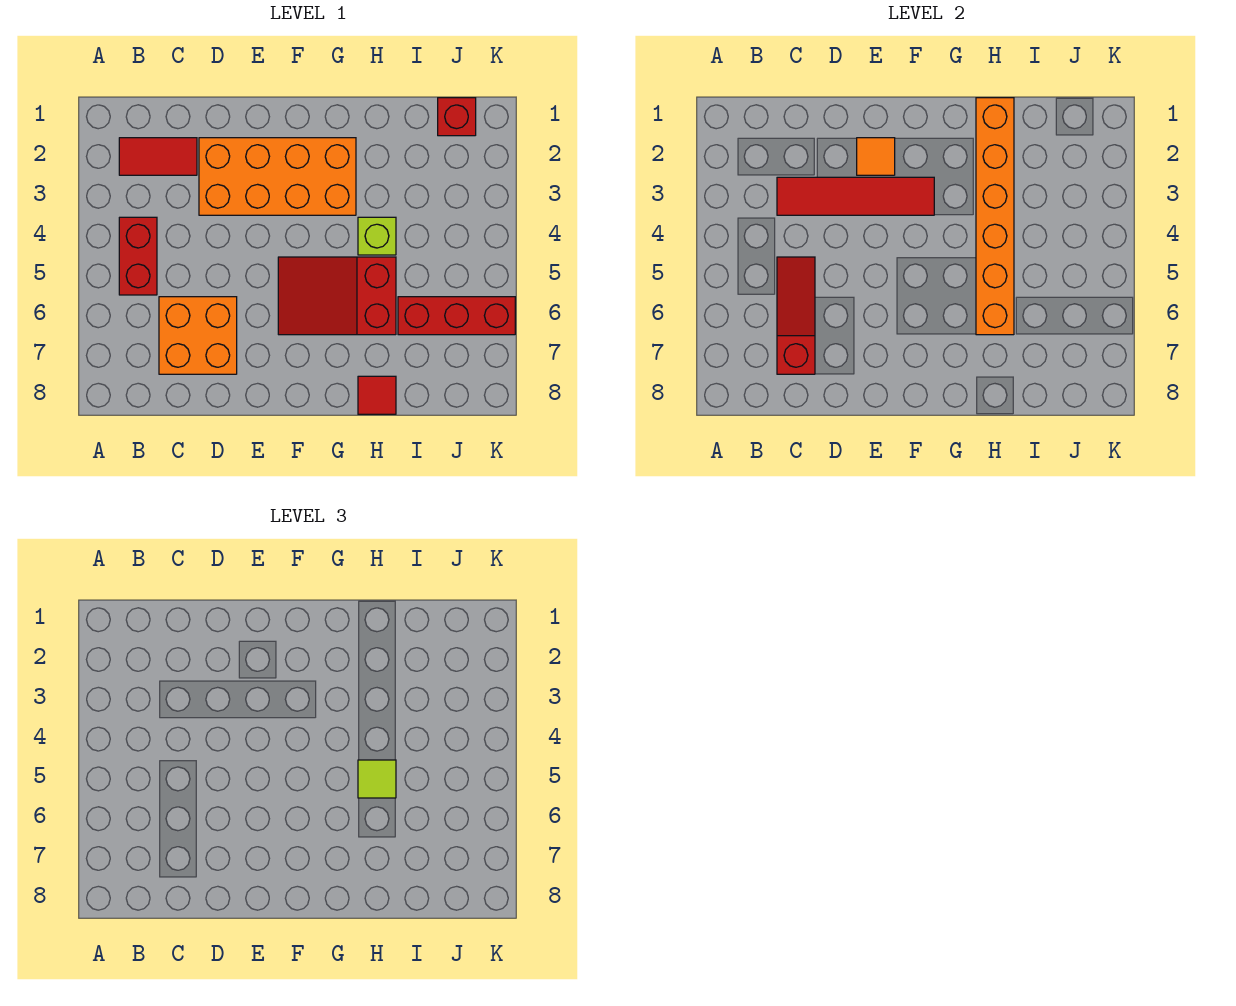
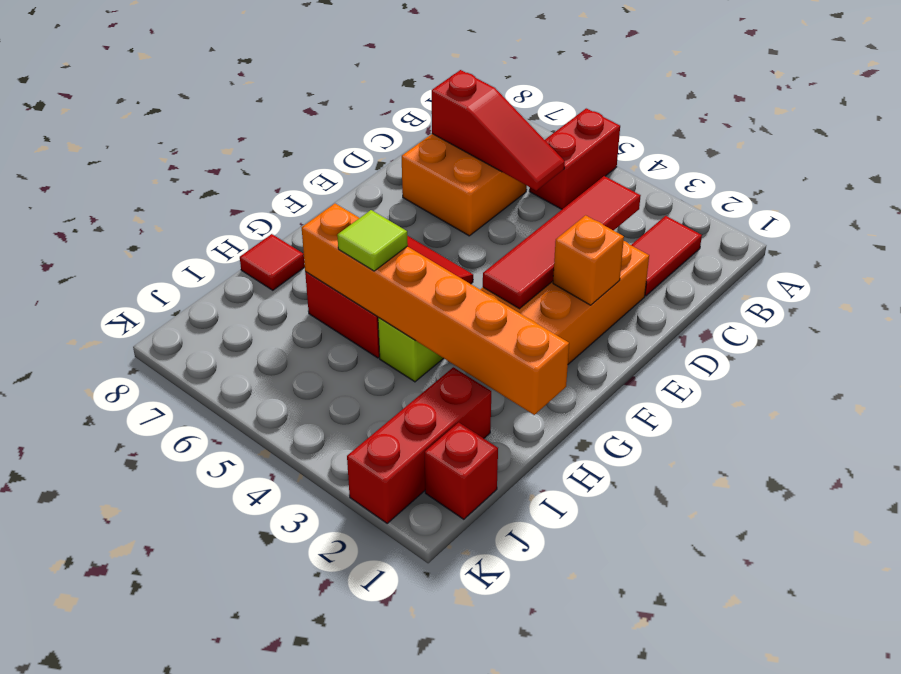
red 1x2 brick [119,217,157,295] -> red 1x2 brick turned to [530,108,620,209]
orange 1x1 tile [857,138,895,175] -> orange 1x1 brick [553,215,624,305]
red 1x3 brick [398,297,515,335] -> red 1x3 brick moved to [347,367,491,523]

